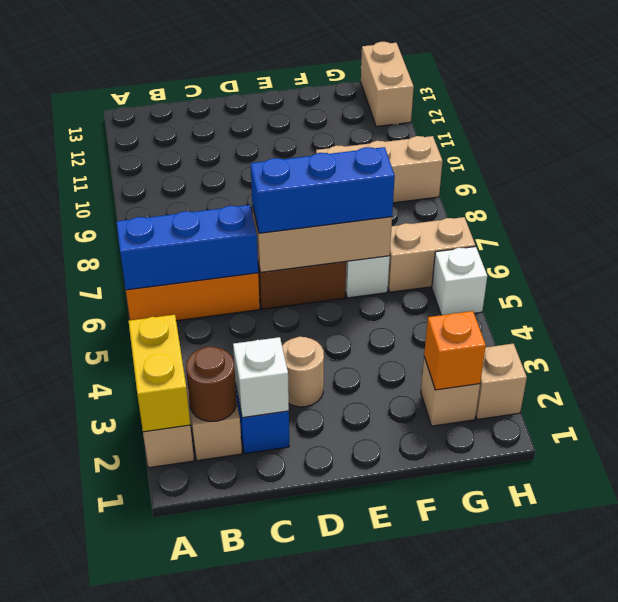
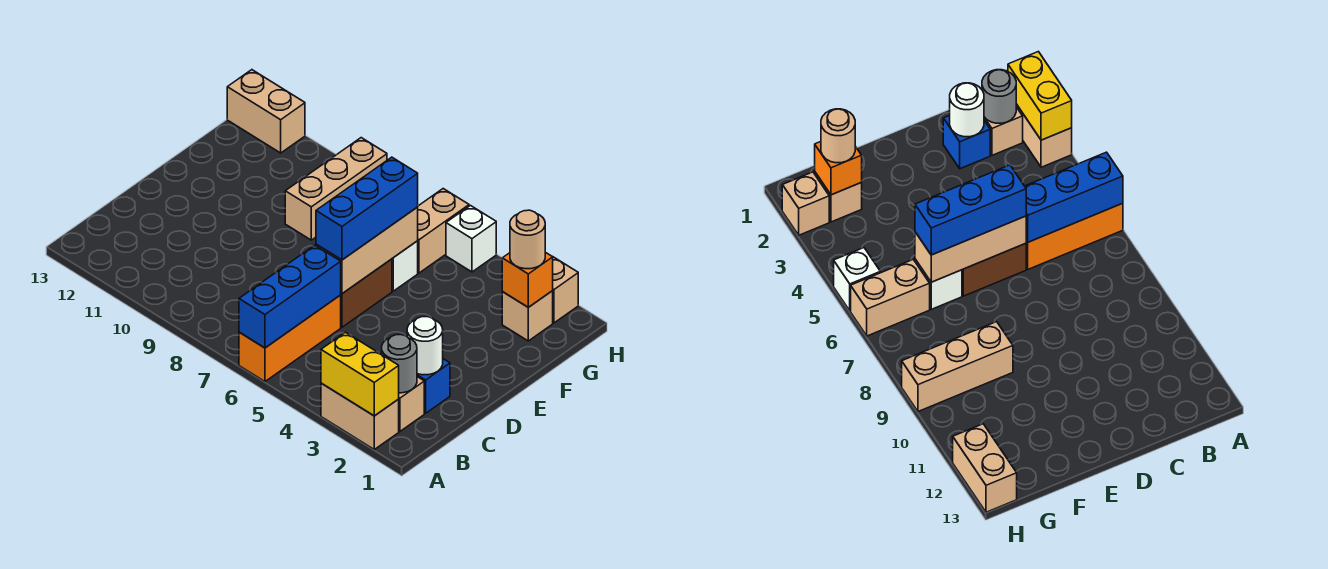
brown 1x1 round brick [186,347,236,421] -> grey 1x1 round brick [382,335,417,393]
white 1x1 brick [233,337,289,418] -> white 1x1 round brick [407,317,443,375]
tan 1x1 round brick [282,337,324,407] -> tan 1x1 round brick moved to [510,210,545,269]

